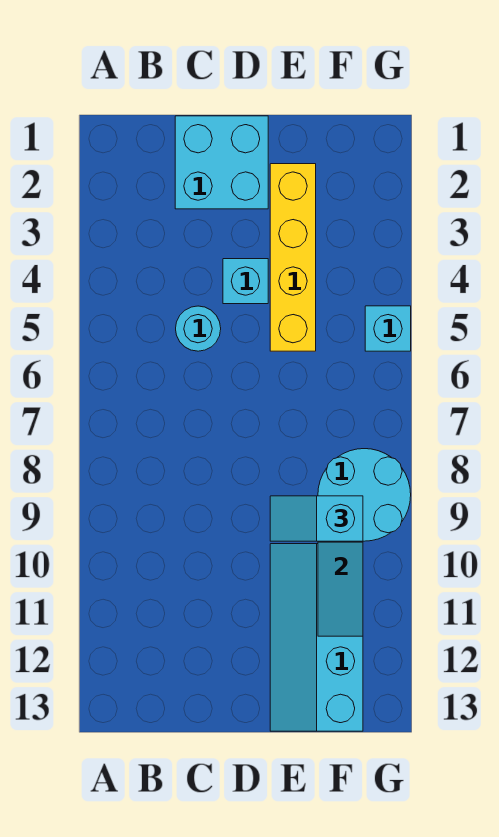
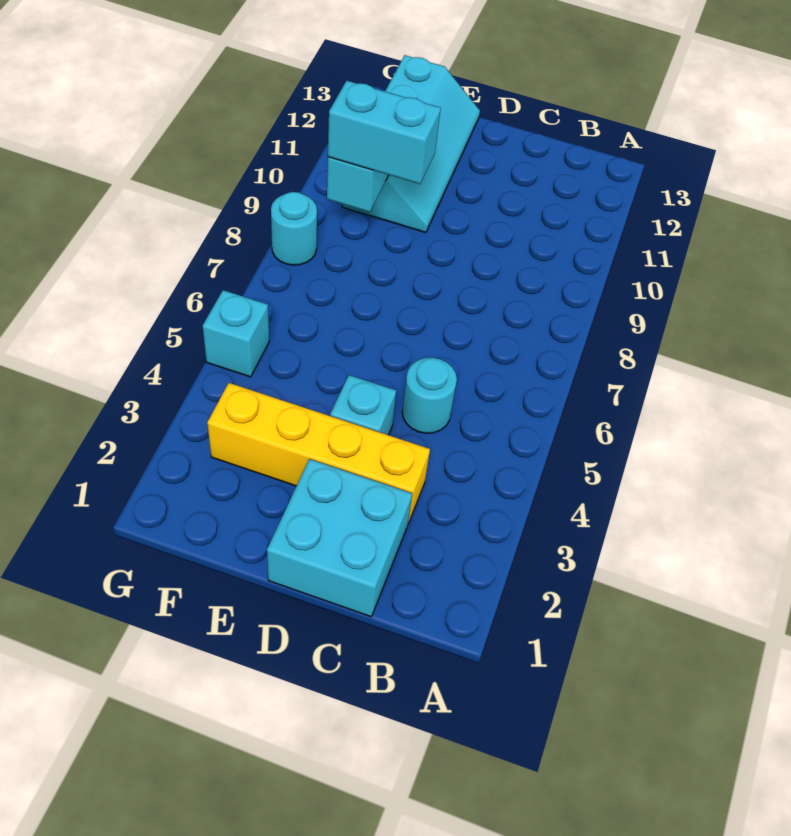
yellow 1x4 brick [270,164,316,351] -> yellow 1x4 brick turned to [207,383,430,523]
cyan 1x2 slope [270,496,363,541] -> cyan 1x2 brick [328,81,441,184]
cyan 2x2 round brick [318,449,411,541] -> cyan 1x1 round brick [271,192,317,265]

